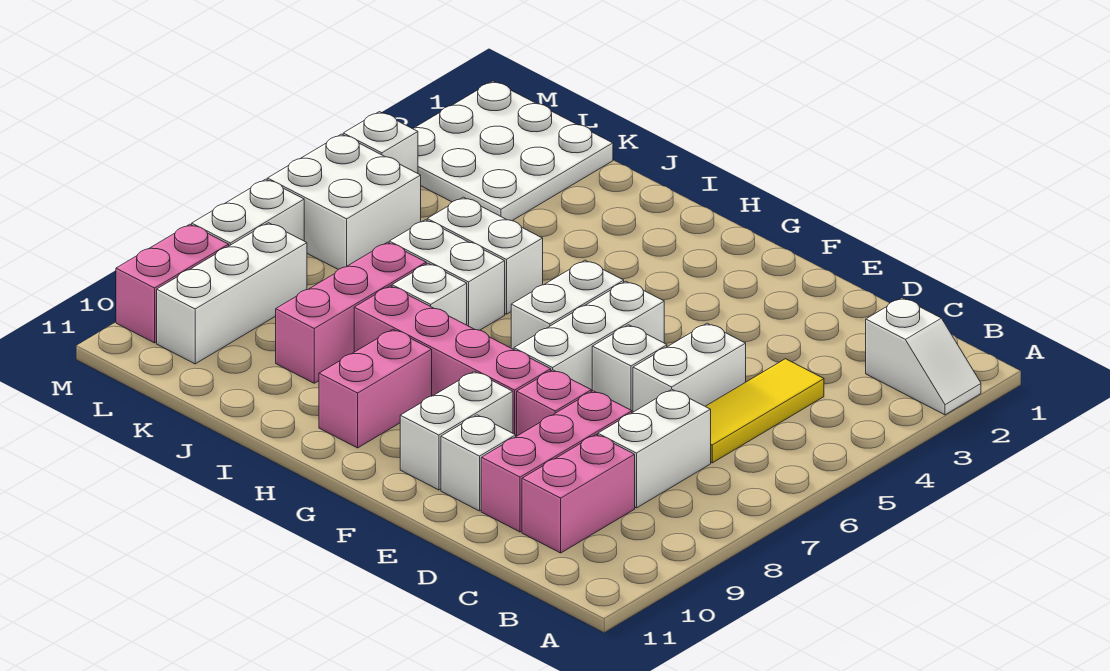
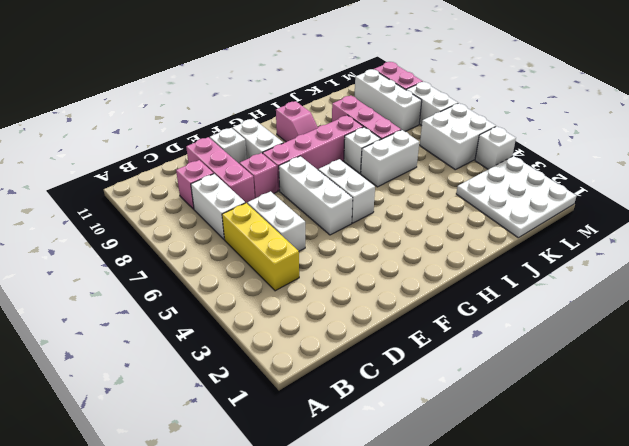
white 1x2 slope [866,298,981,415] -> none
yellow 1x3 tile [705,359,824,463] -> yellow 1x3 brick [222,203,299,291]
pink 1x2 brick [522,435,635,553] -> pink 1x1 brick [176,160,214,209]
white 1x1 brick [592,325,667,413] -> none
pink 1x2 brick [319,330,432,448] -> pink 1x2 slope [276,101,318,142]
white 1x2 brick [427,197,543,314] -> none

